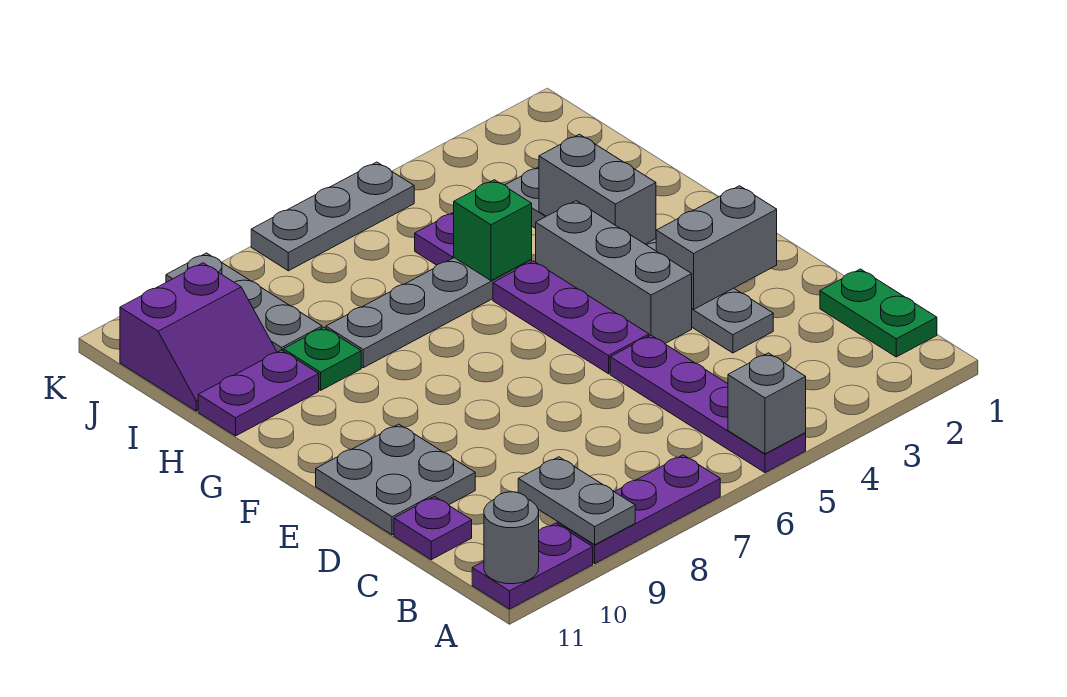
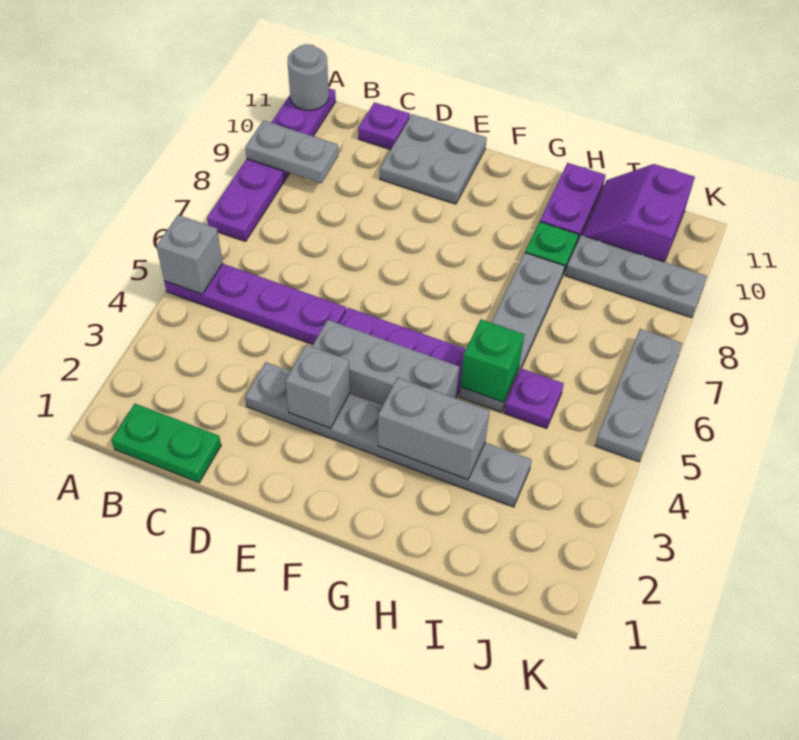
grey 1x2 brick [656,186,777,309] -> grey 1x1 brick [285,345,350,428]

